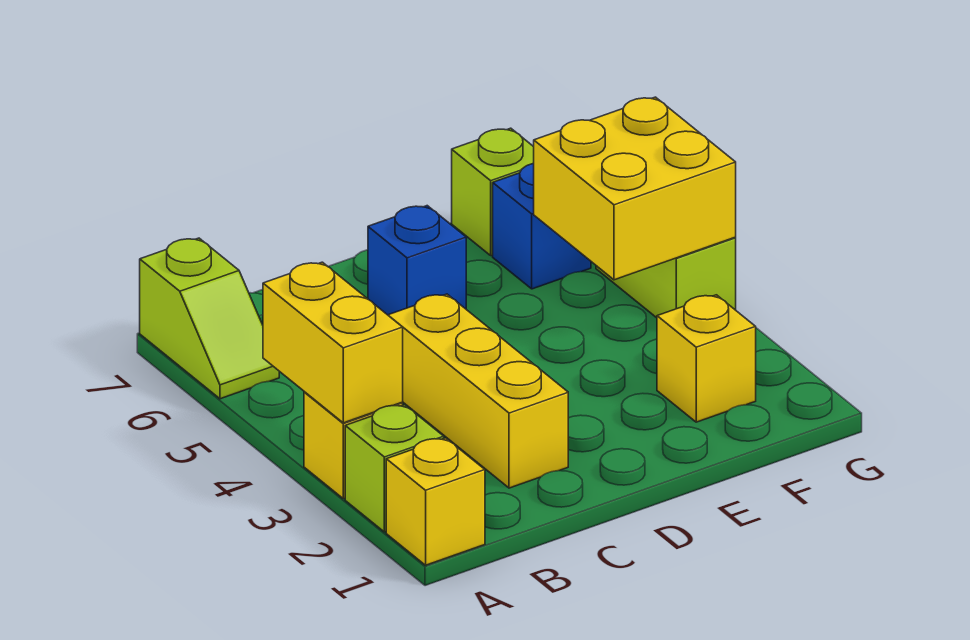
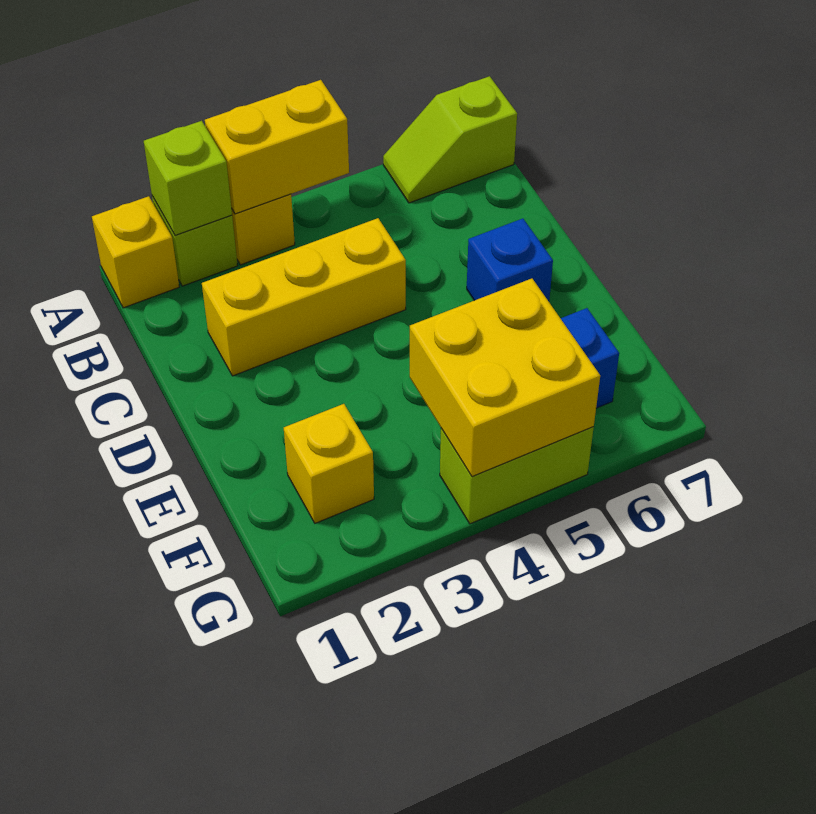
lime 1x1 brick [452,128,534,256] -> lime 1x1 brick moved to [144,121,232,235]

